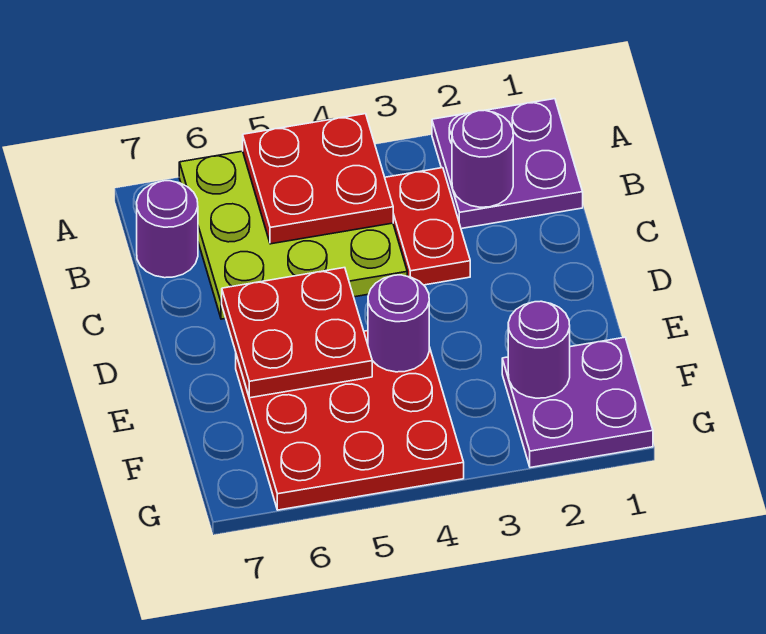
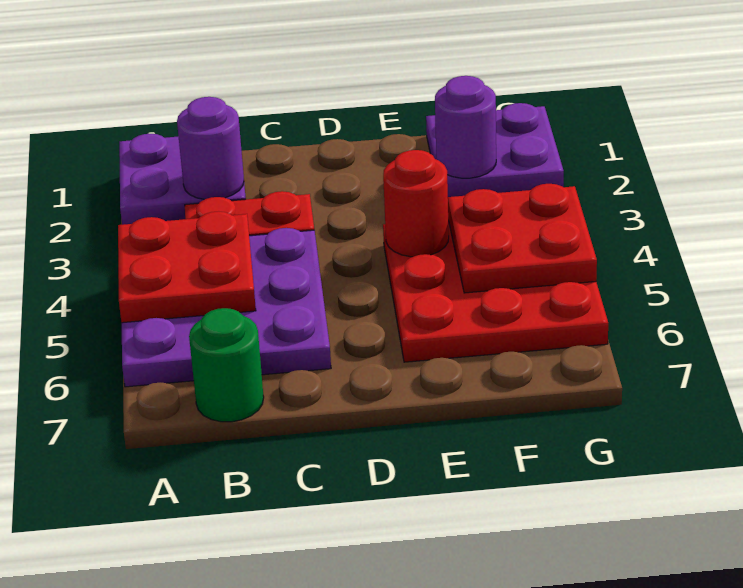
lime 3x3 plate [179,151,407,319] -> purple 3x3 plate [122,228,331,387]
purple 1x1 round brick [137,181,198,278] -> green 1x1 round brick [189,308,264,422]
red 2x2 plate [222,268,372,398] -> red 2x2 plate moved to [448,184,597,293]
purple 1x1 round brick [368,275,429,372] -> red 1x1 round brick [383,150,449,257]

